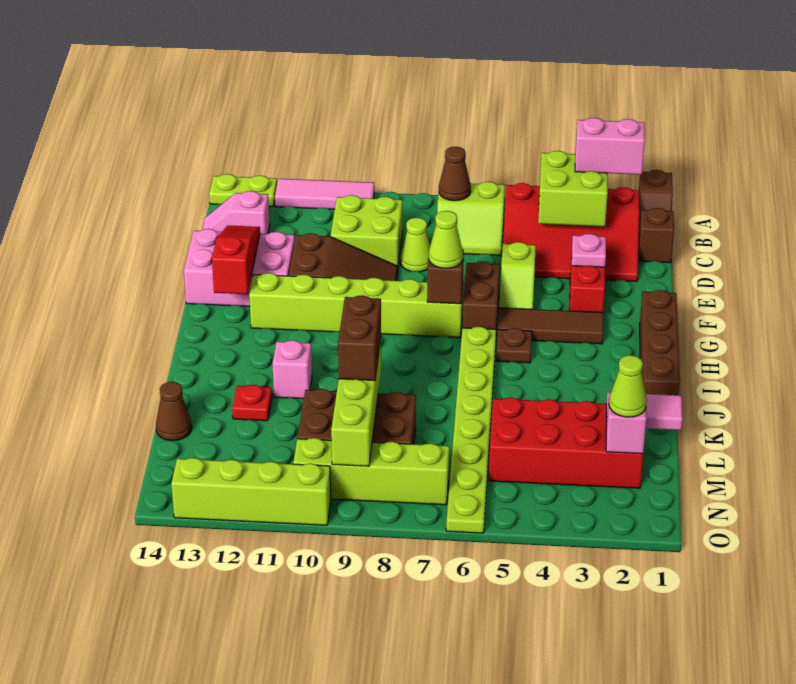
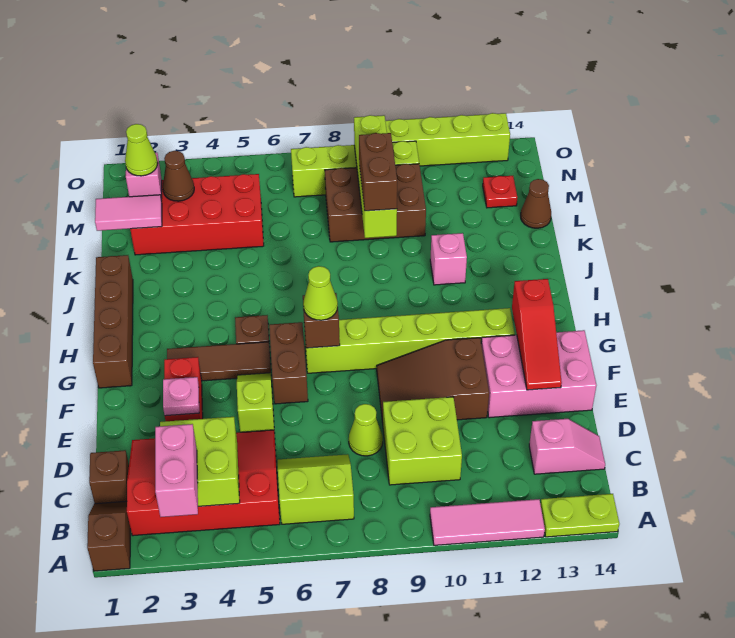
pink 1x2 brick [575,118,645,175] -> pink 1x2 brick turned to [155,424,198,517]
brown 1x1 cone [439,147,471,201] -> brown 1x1 cone moved to [163,151,194,201]
lime 1x8 plate [446,327,496,533] -> none
red 1x1 plate [232,385,272,421] -> red 1x1 plate moved to [483,176,517,208]

